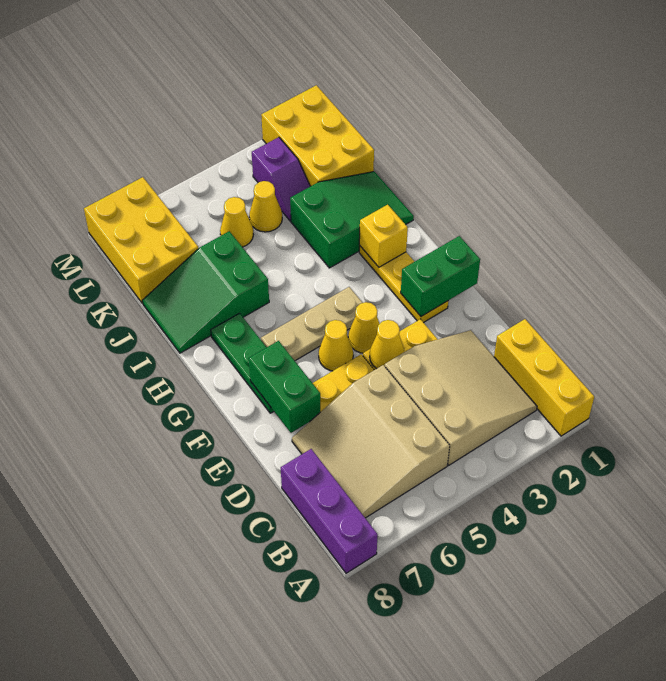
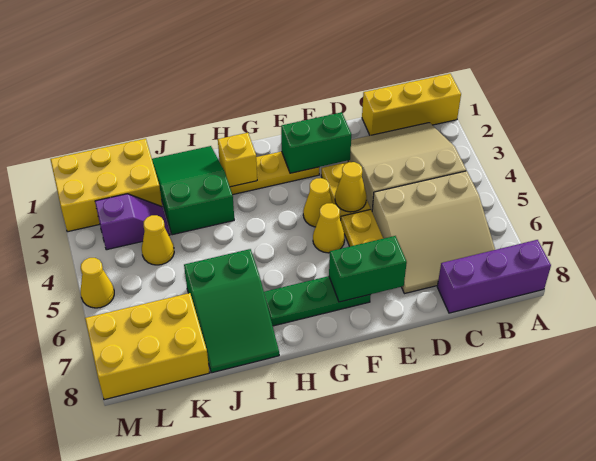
green 1x2 brick [401,236,480,316] -> green 1x2 brick turned to [281,112,351,173]
tan 1x3 plate [261,287,363,361] -> none
yellow 1x1 cone [220,197,253,247] -> yellow 1x1 cone moved to [81,258,114,308]

